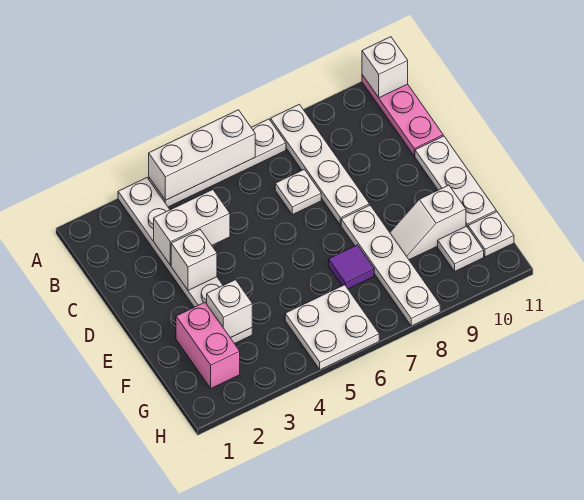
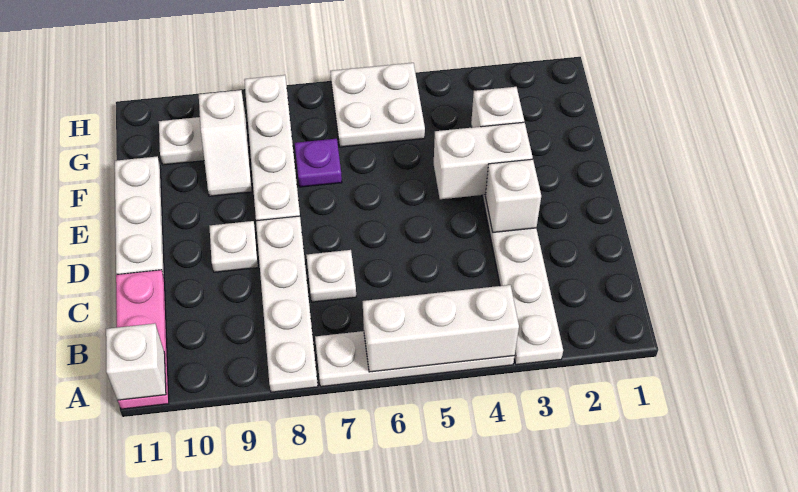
white 1x2 brick [154,190,230,265] -> white 1x2 brick moved to [434,122,533,199]
pink 1x2 brick [176,302,240,388] -> none
purple 1x1 tile [329,245,374,289] -> purple 1x1 plate [295,139,342,187]
white 1x2 slope [390,185,466,260] -> white 1x2 slope turned to [199,90,252,196]
white 1x1 plate [468,212,514,257] -> white 1x1 plate moved to [209,221,258,272]

